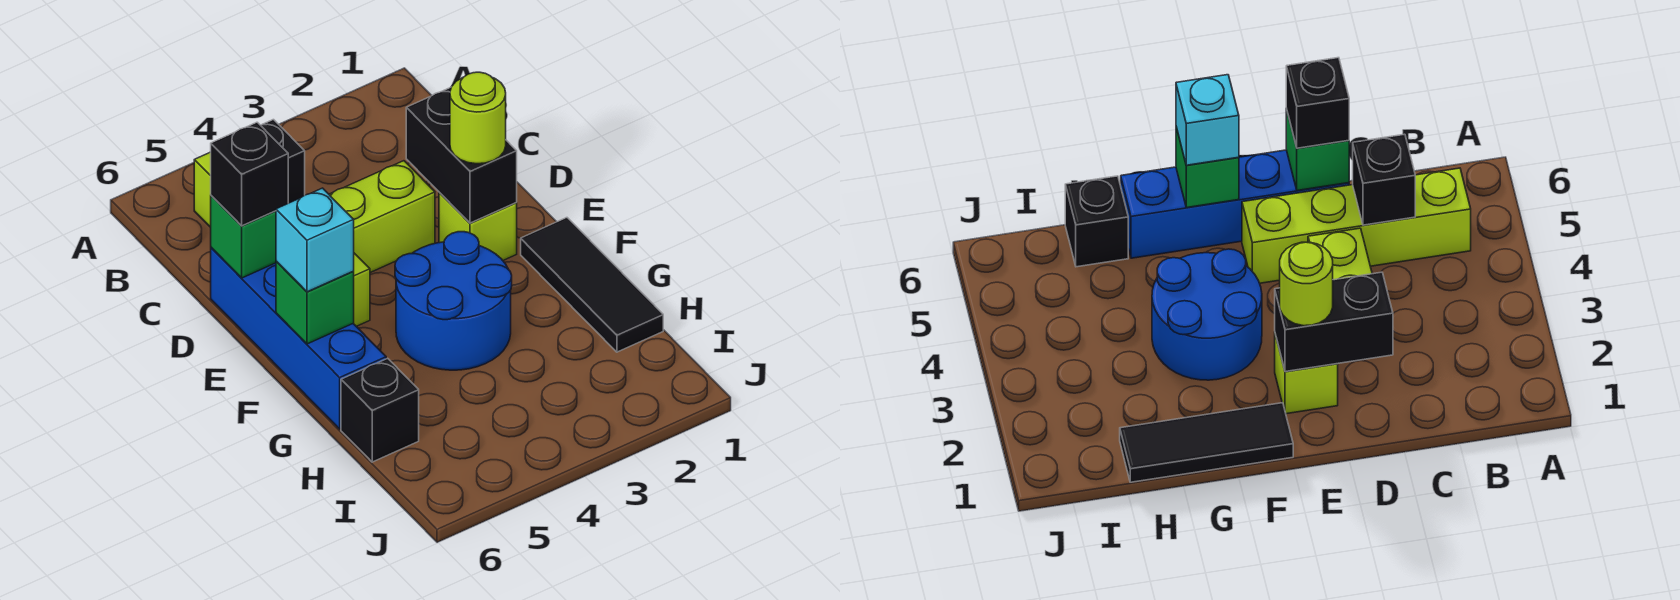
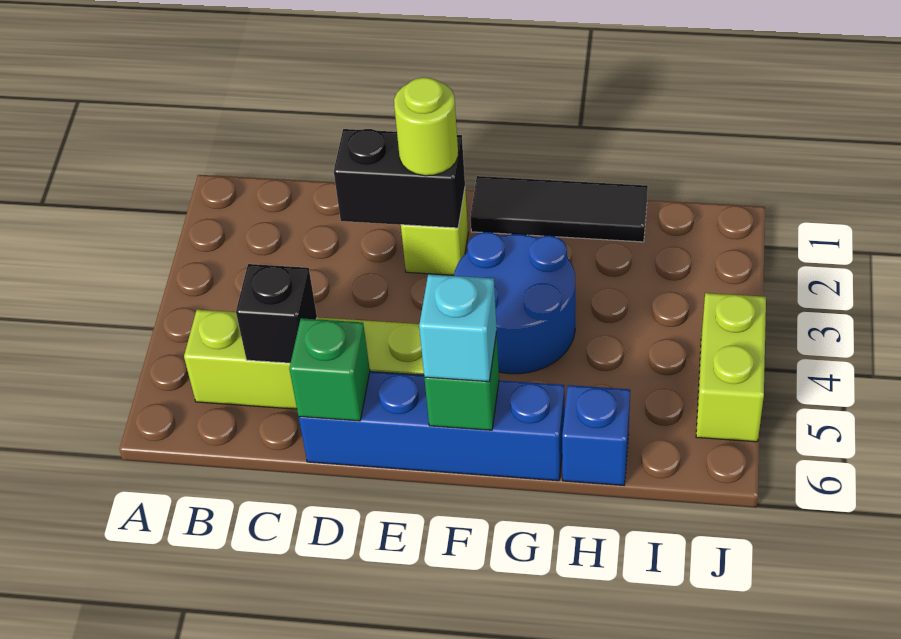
lime 1x2 brick [329,161,435,273] -> lime 1x2 brick moved to [696,293,766,442]
black 1x1 brick [211,122,288,226] -> none
black 1x1 brick [341,358,419,462] -> blue 1x1 brick [562,385,630,485]

